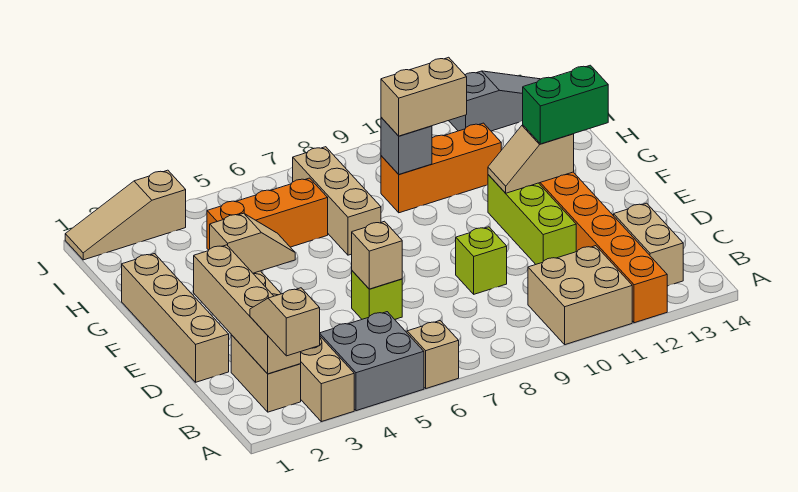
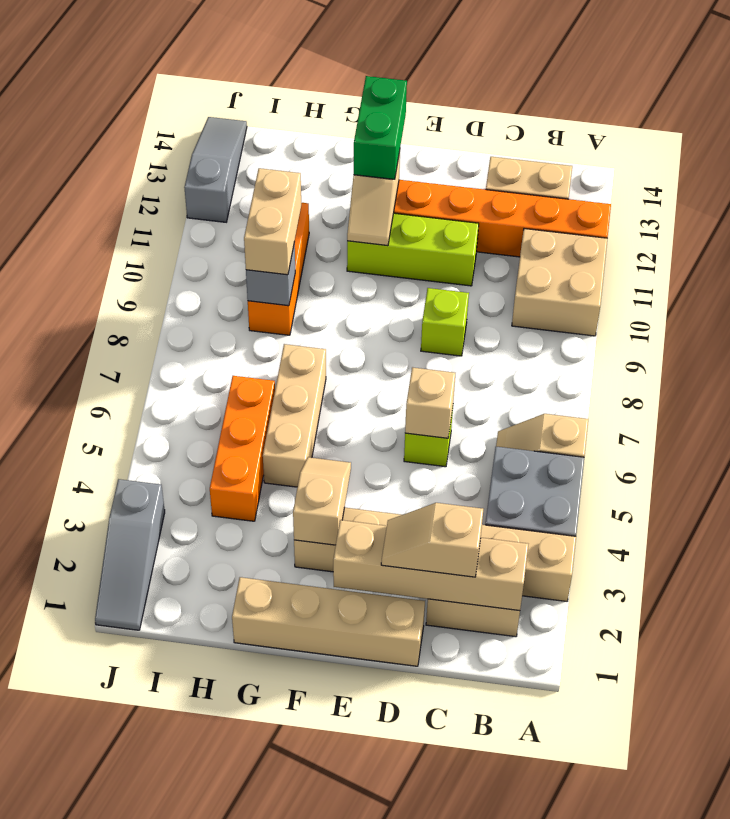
tan 1x2 slope [250,288,320,356] -> tan 1x2 slope moved to [381,503,483,577]
tan 1x3 brick [293,147,381,255] -> tan 1x3 brick turned to [263,344,326,487]
tan 1x3 slope [65,170,186,260] -> grey 1x3 slope [95,479,165,630]

